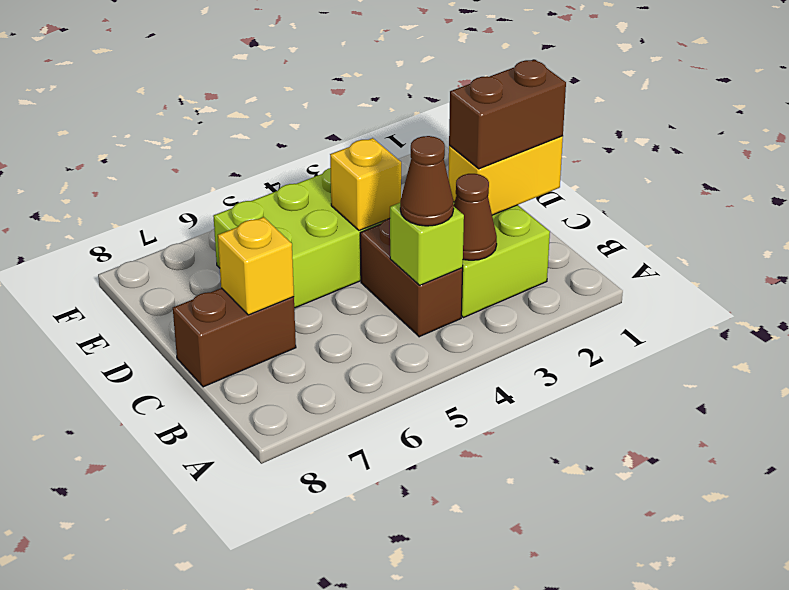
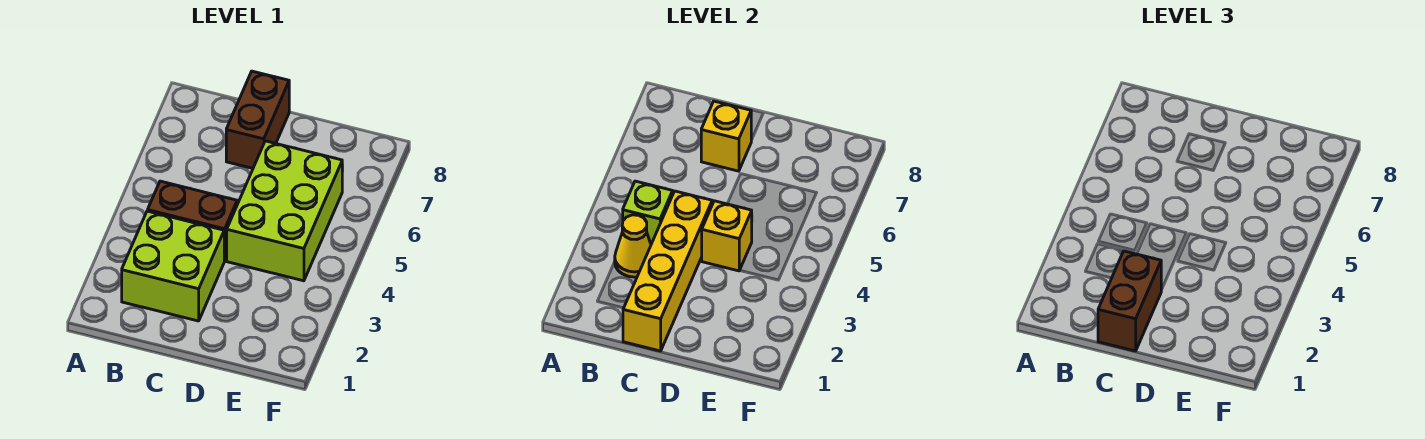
brown 1x1 cone [454,174,497,260] -> yellow 1x1 cone [615,215,651,277]
brown 1x1 cone [400,136,454,226] -> none
yellow 1x2 brick [448,136,563,215] -> yellow 1x4 brick [623,191,712,351]

